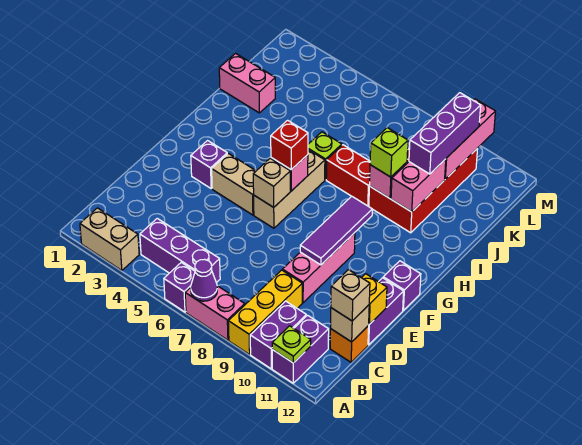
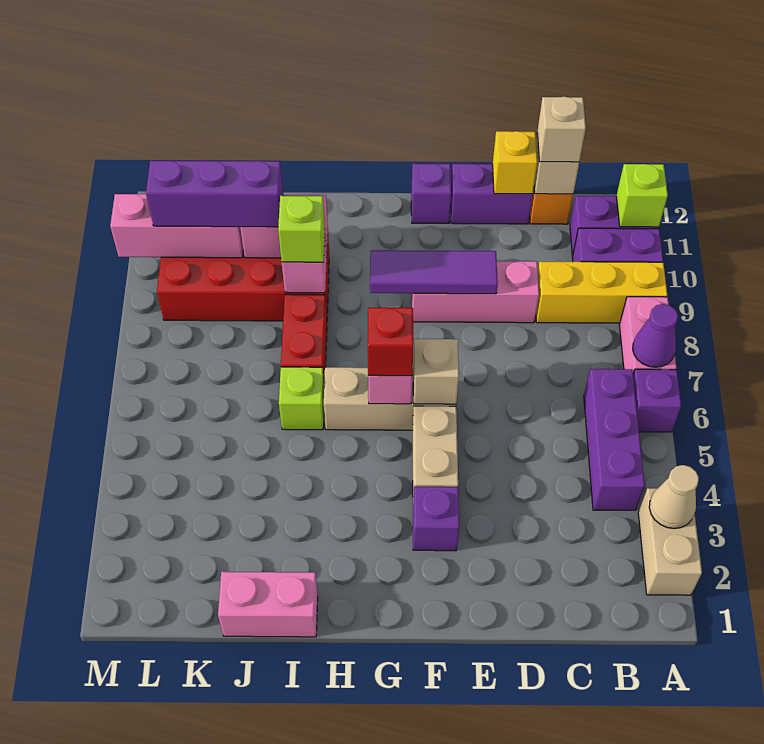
none -> tan 1x1 cone [649,465,699,529]
lime 1x1 plate [272,326,311,363] -> lime 1x1 brick [616,164,668,227]
pink 1x2 brick [219,53,275,113] -> pink 1x2 brick turned to [218,572,318,637]

